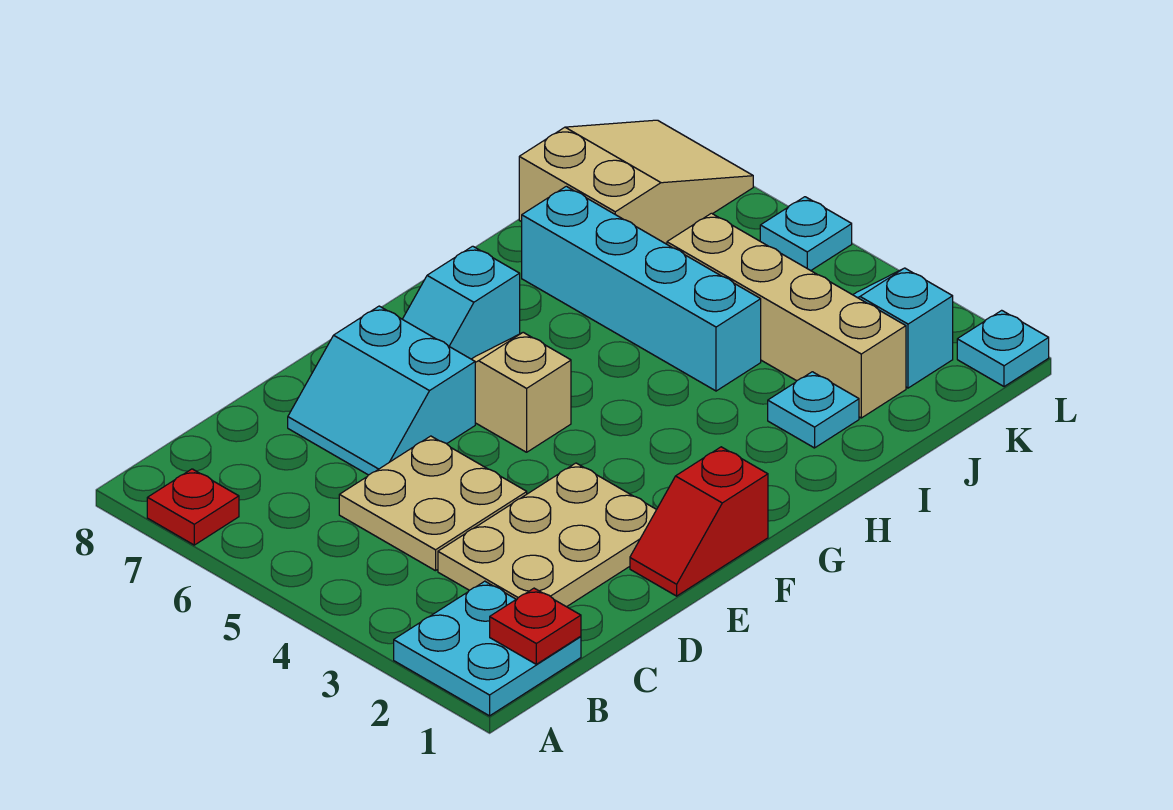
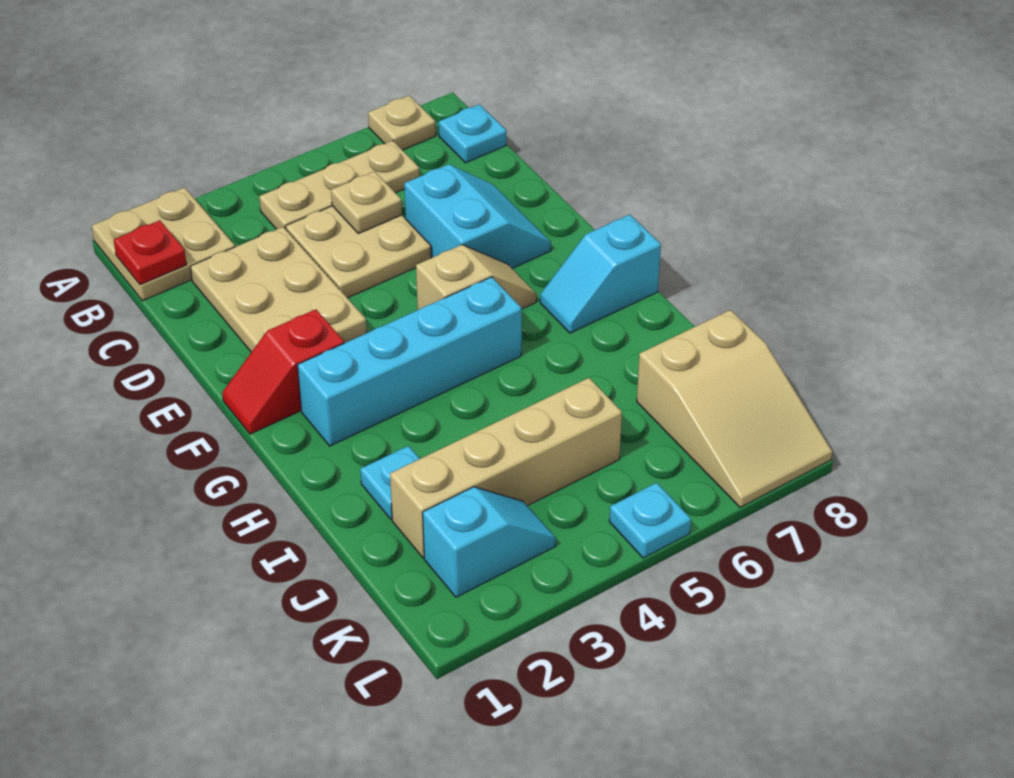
cyan 2x2 plate [394,581,581,716] -> tan 2x2 plate [92,187,235,301]
red 1x1 plate [147,469,239,545] -> tan 1x1 plate [368,95,436,150]
none -> tan 1x3 plate [259,141,419,229]
none -> tan 1x1 plate [331,171,402,234]
cyan 2x2 slope [288,306,475,475] -> cyan 2x2 slope turned to [404,164,551,268]
red 1x2 slope [630,447,768,596] -> red 1x2 slope turned to [222,309,344,434]
cyan 1x2 slope [403,246,520,359] -> cyan 1x2 slope turned to [540,215,661,333]
cyan 1x4 brick [522,186,761,391] -> cyan 1x4 brick moved to [297,277,522,446]
cyan 1x1 plate [957,310,1049,387] -> cyan 1x1 plate moved to [439,104,506,163]

